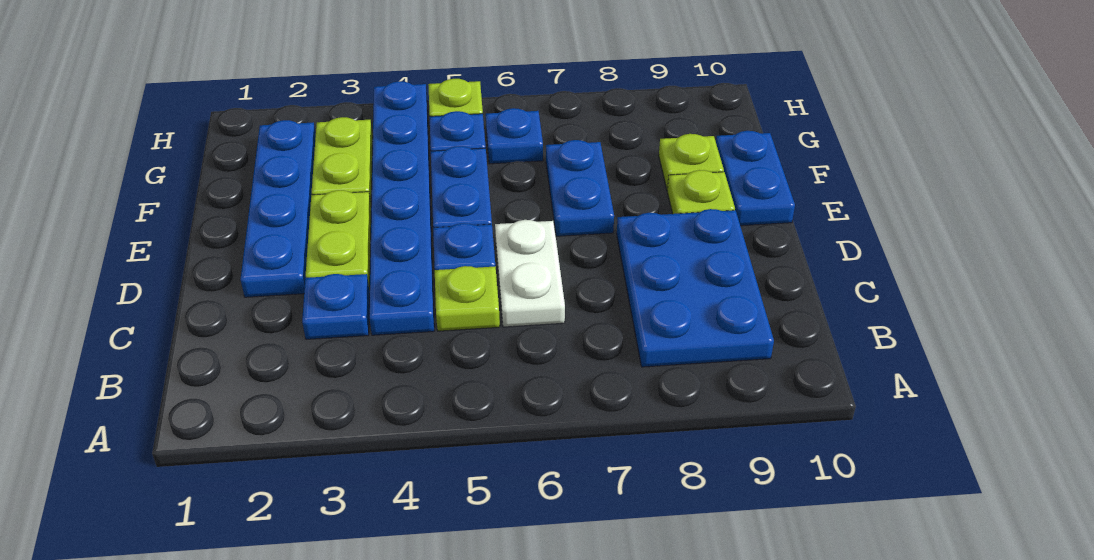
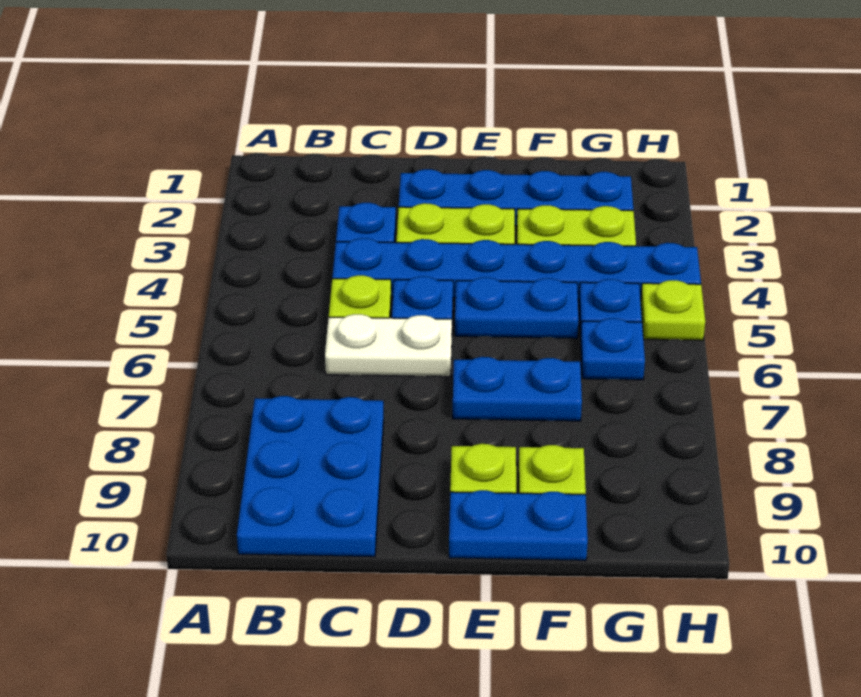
blue 2x3 plate [617,209,774,367] -> blue 2x3 plate turned to [237,396,384,557]

